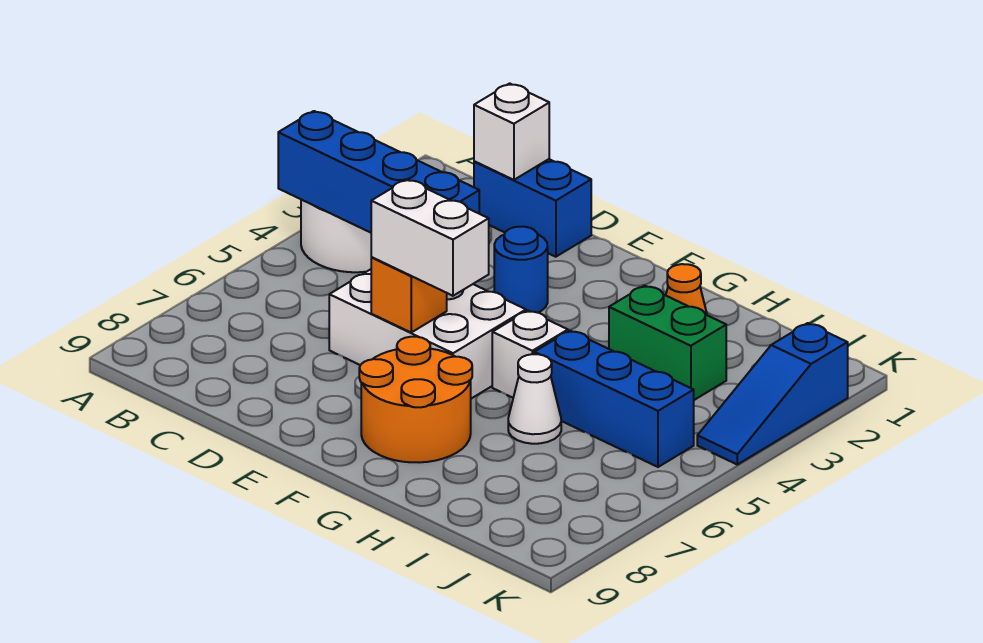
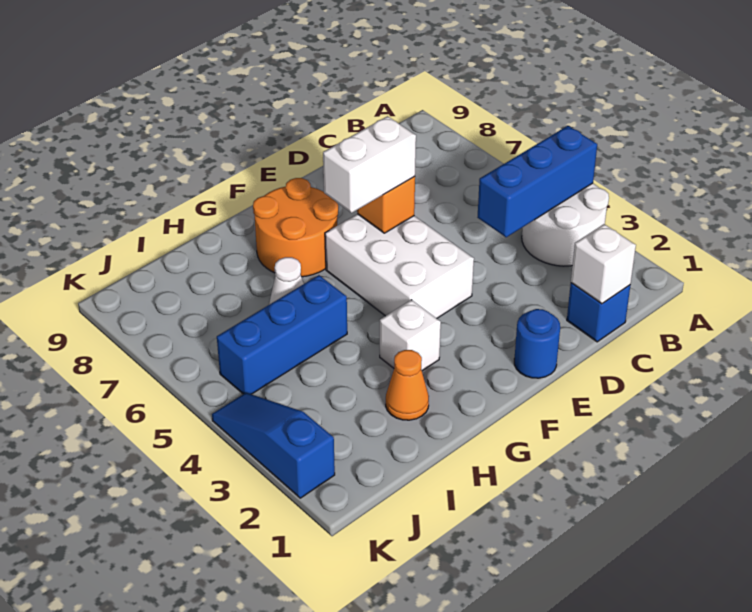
blue 1x4 brick [278,111,479,233] -> blue 1x3 brick [477,126,597,237]
blue 1x2 brick [474,159,591,257] -> blue 1x1 brick [567,283,630,342]
white 2x3 brick [329,269,526,399] -> white 2x3 brick turned to [325,214,474,319]
blue 1x1 round brick [494,227,548,313] -> blue 1x1 round brick moved to [514,309,560,378]
white 1x1 brick [492,311,568,398] -> white 1x1 brick moved to [380,300,441,371]
green 1x2 brick [609,286,726,400] -> none

